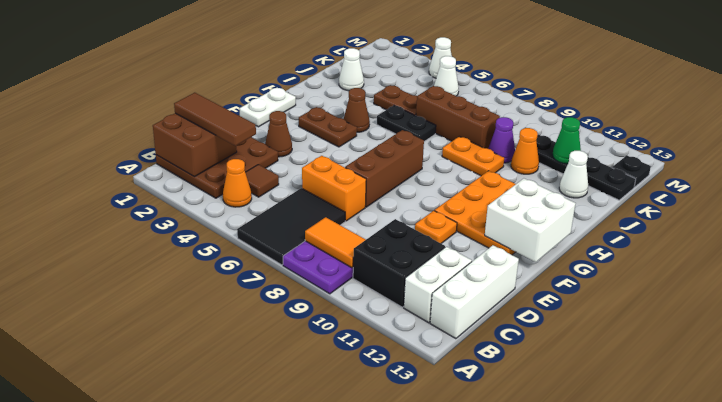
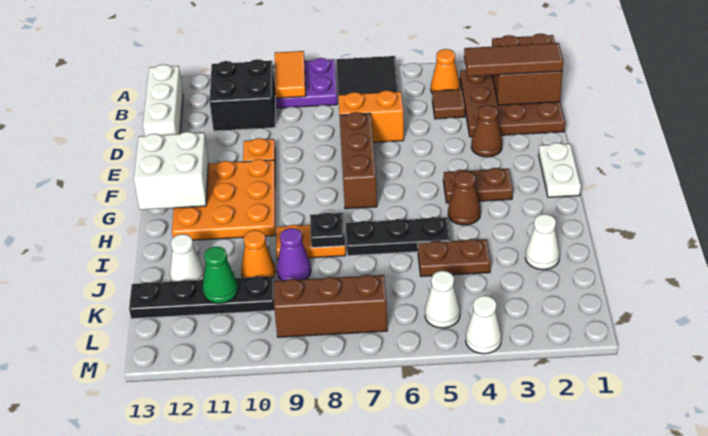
orange 1x2 tile [305,217,366,268] -> orange 1x2 tile turned to [275,51,306,98]
white 1x2 brick [404,247,472,323] -> none
black 1x2 plate [377,106,436,141] -> black 1x3 plate [346,217,451,256]
brown 1x3 brick [416,86,500,149] -> brown 1x3 brick moved to [274,275,387,337]
black 1x1 plate [612,156,651,187] -> black 1x1 plate moved to [310,212,345,247]

